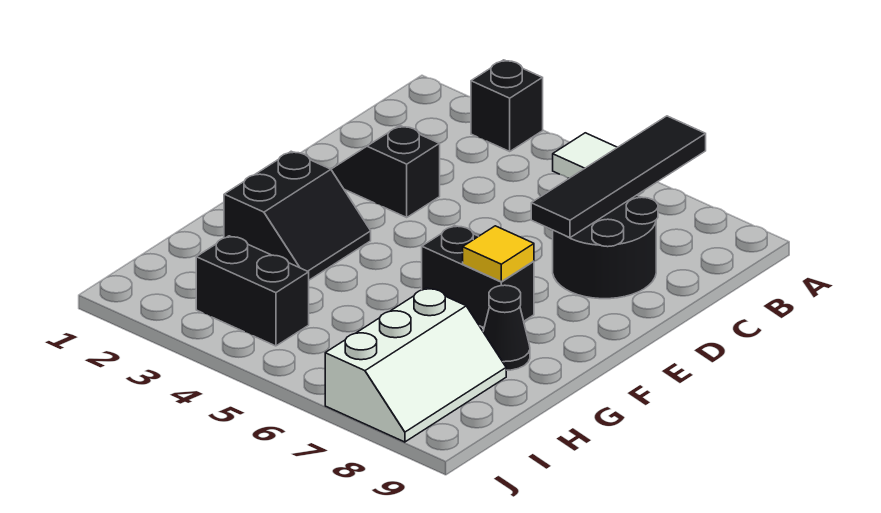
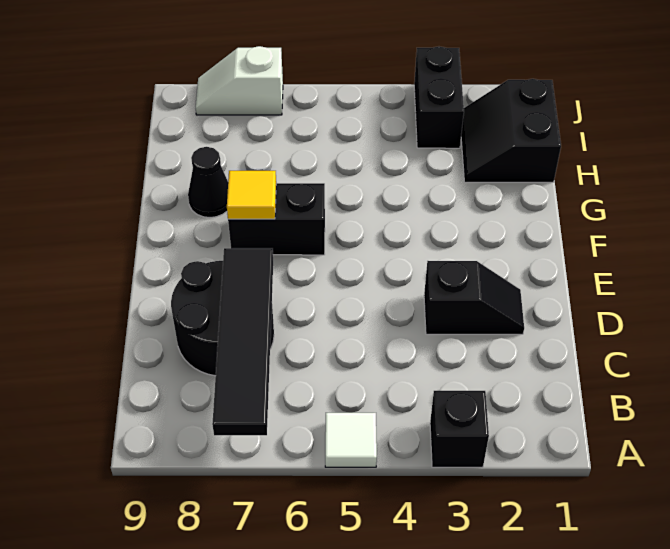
black 2x2 slope [224,151,371,280] -> black 2x2 slope moved to [461,79,561,182]
white 2x3 slope [325,288,506,442] -> white 1x2 slope [196,46,283,115]
black 1x2 brick [196,236,309,346] -> black 1x2 brick turned to [414,47,464,148]

